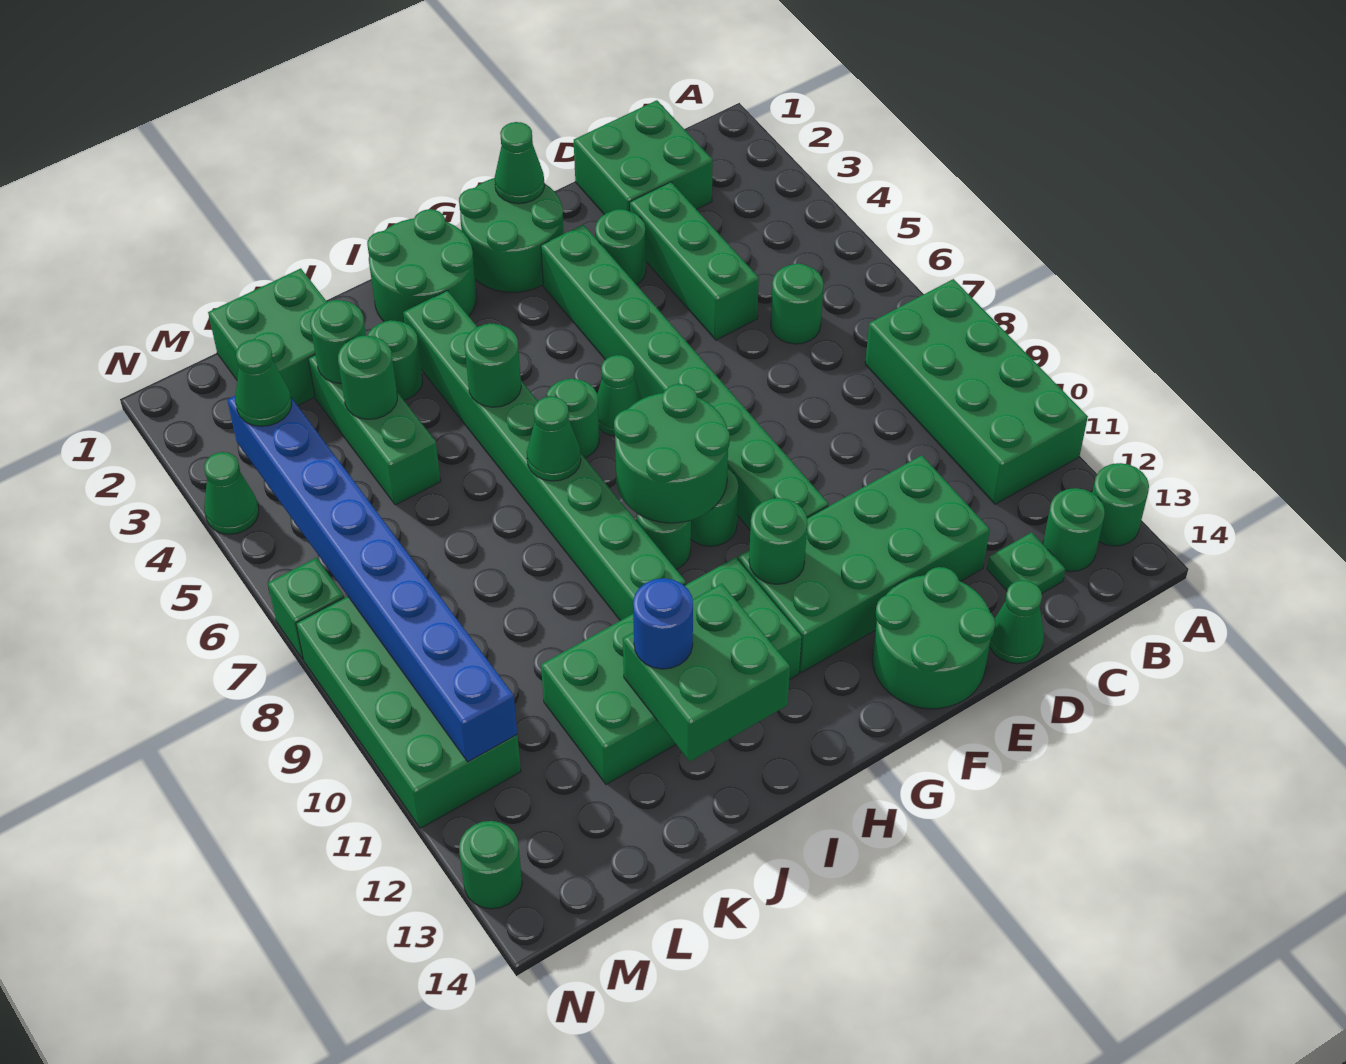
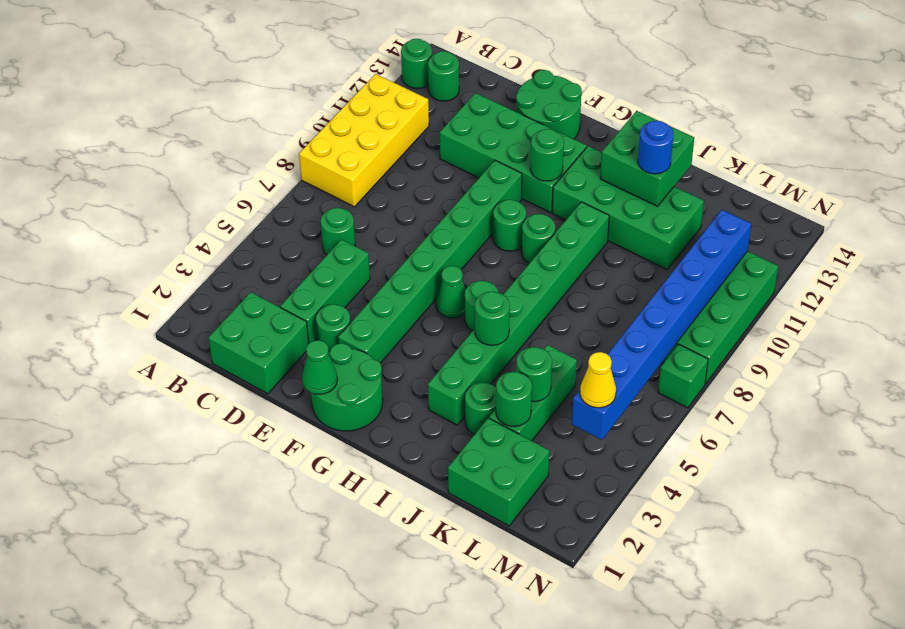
green 2x4 brick [865,279,1088,504] -> yellow 2x4 brick [299,74,429,207]
green 1x1 plate [987,532,1065,593] -> none
green 1x1 cone [990,580,1044,664] -> none
green 2x2 round brick [614,384,730,523] -> none
green 2x2 round brick [367,209,476,323] -> none
green 1x1 cone [527,397,581,481] -> none
green 1x1 cone [235,339,292,426] -> yellow 1x1 cone [580,352,616,408]
green 1x1 cone [204,452,259,534] -> none
green 1x1 round brick [459,821,522,909] -> none

